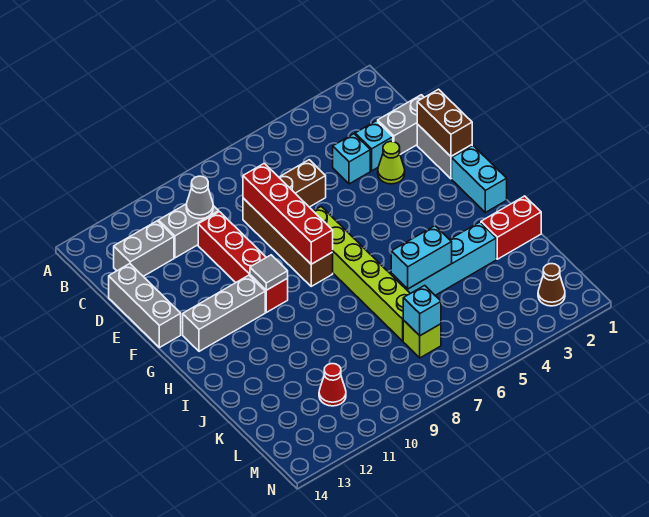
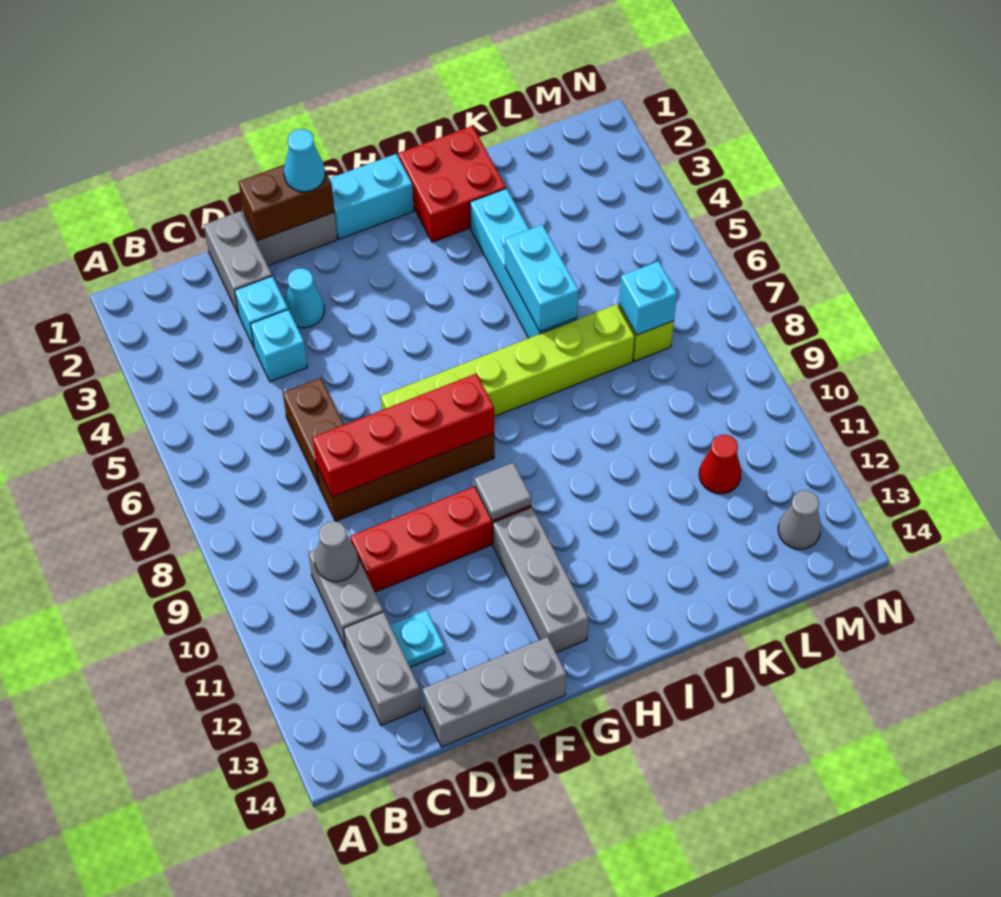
none -> cyan 1x1 plate [390,610,445,667]
lime 1x1 cone [378,141,405,184] -> cyan 1x1 cone [285,268,324,328]
none -> cyan 1x1 cone [284,129,325,192]
red 1x2 brick [481,196,541,259] -> red 2x2 brick [398,126,506,242]
brown 1x1 cone [538,264,565,306] -> none
none -> grey 1x1 cone [778,490,821,549]

